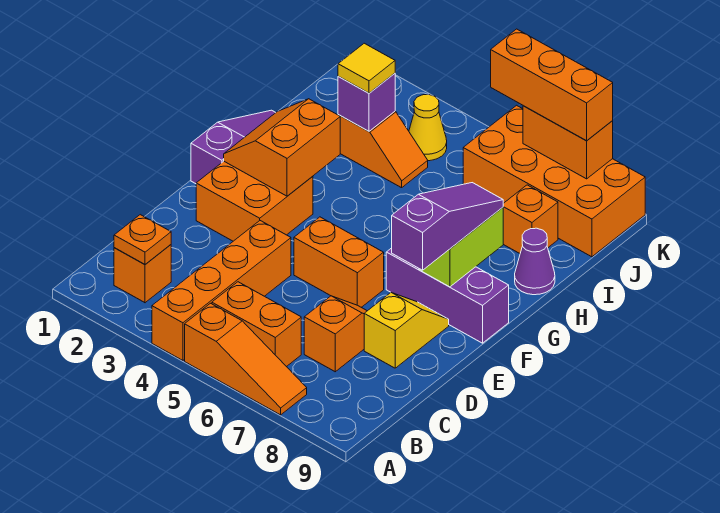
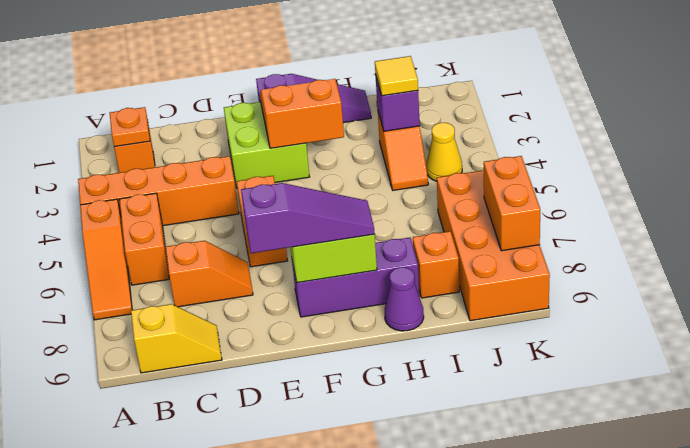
yellow 1x2 slope [364,293,449,368] -> yellow 1x2 slope moved to [131,304,222,373]
orange 2x2 brick [196,161,313,241] -> lime 2x2 brick [224,102,309,188]
purple 1x3 brick [386,248,509,343] -> purple 1x3 brick turned to [292,238,419,317]
orange 1x3 brick [491,29,613,141] -> none

